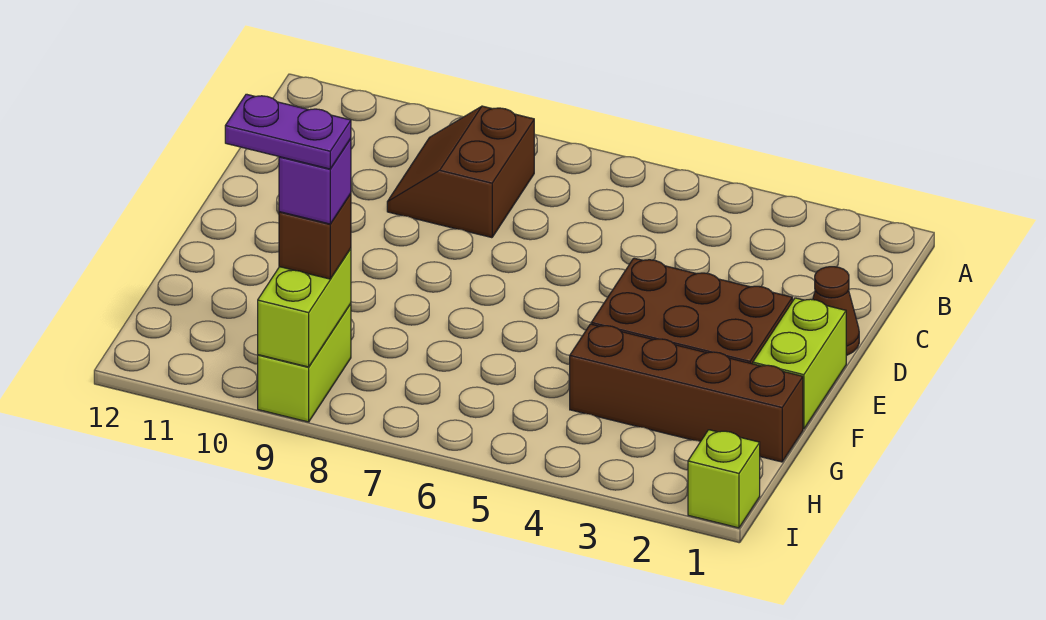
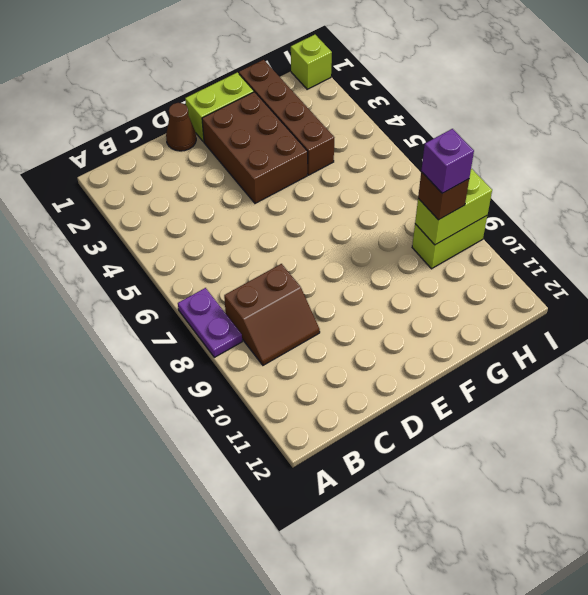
purple 1x2 plate [225,94,351,169] -> purple 1x2 plate moved to [178,288,242,357]

